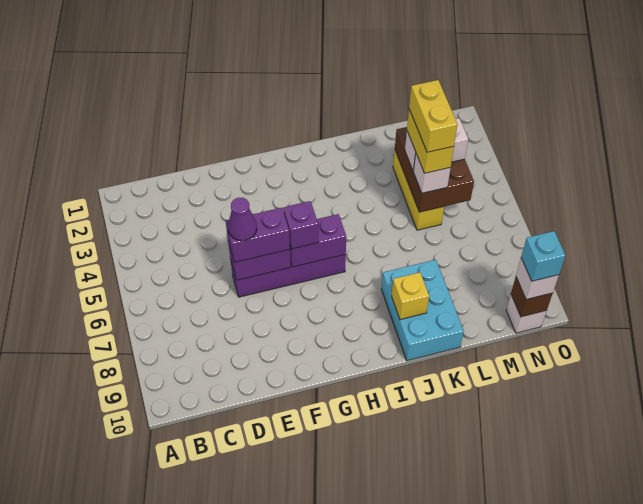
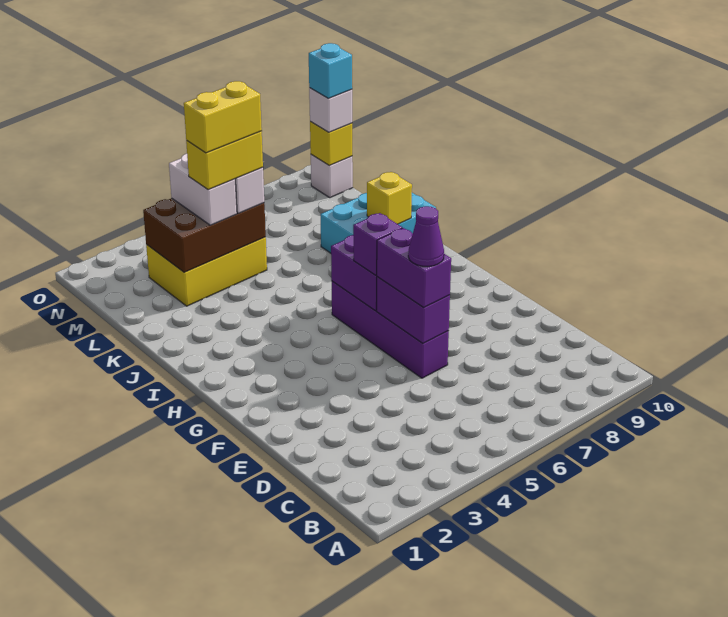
yellow 1x3 brick [393,151,444,230] -> yellow 2x3 brick [146,237,267,306]
brown 1x1 brick [511,277,553,317] -> yellow 1x1 brick [310,122,352,166]

